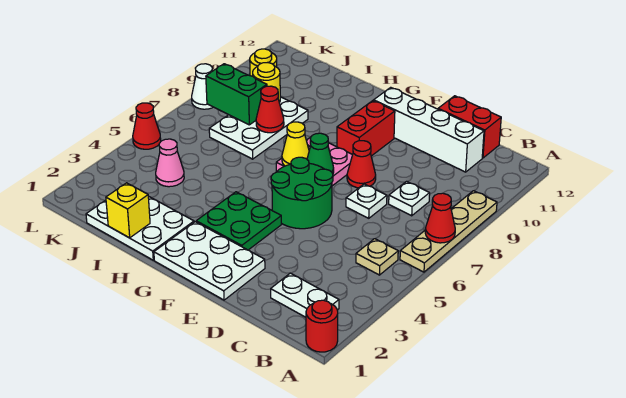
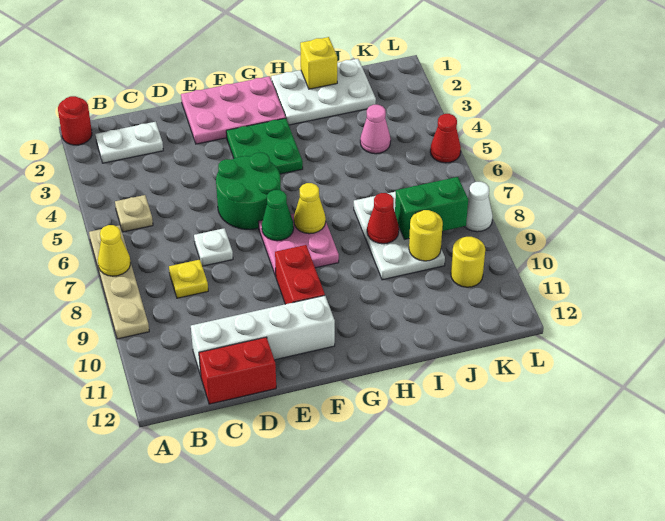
red 1x1 cone [425,193,455,243] -> yellow 1x1 cone [98,225,130,276]
white 1x1 plate [389,181,430,216] -> yellow 1x1 plate [169,260,208,298]
white 2x3 plate [154,222,265,300] -> pink 2x3 plate [181,76,286,144]
red 1x1 cone [347,141,376,188] -> none

